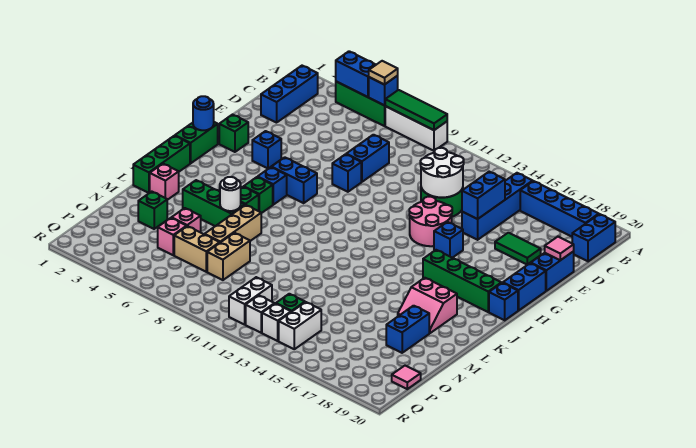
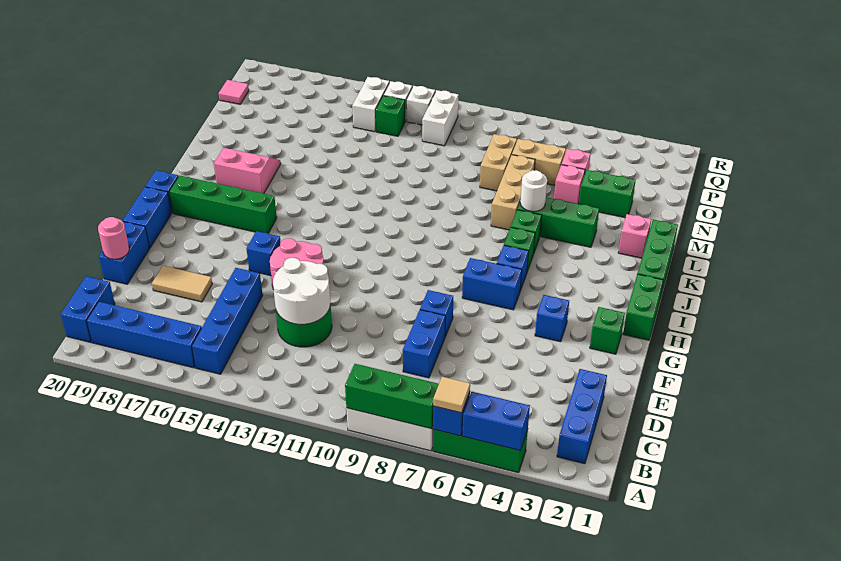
green 1x3 tile [385,90,447,130] -> green 1x3 brick [345,364,439,429]
blue 1x2 brick [462,172,505,219] -> none
green 1x2 tile [495,233,541,265] -> tan 1x2 tile [152,266,212,302]
pink 1x1 tile [545,237,574,260] -> pink 1x1 round brick [98,217,129,259]
blue 1x1 round brick [193,96,214,130] -> none
blue 1x2 brick [386,306,429,353] -> none
green 1x1 brick [138,192,167,229] -> green 1x2 brick [579,170,636,218]

